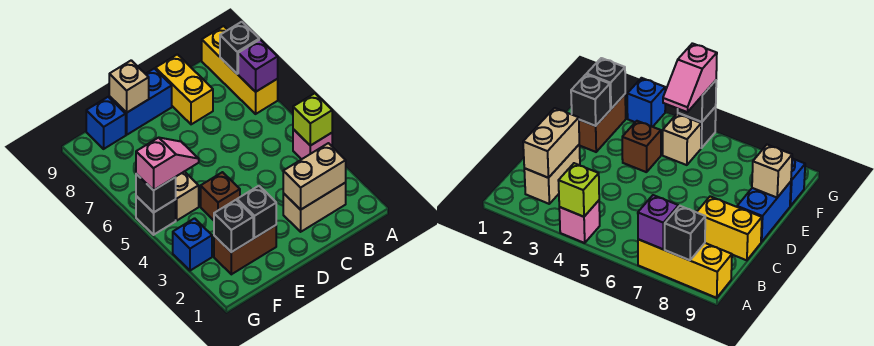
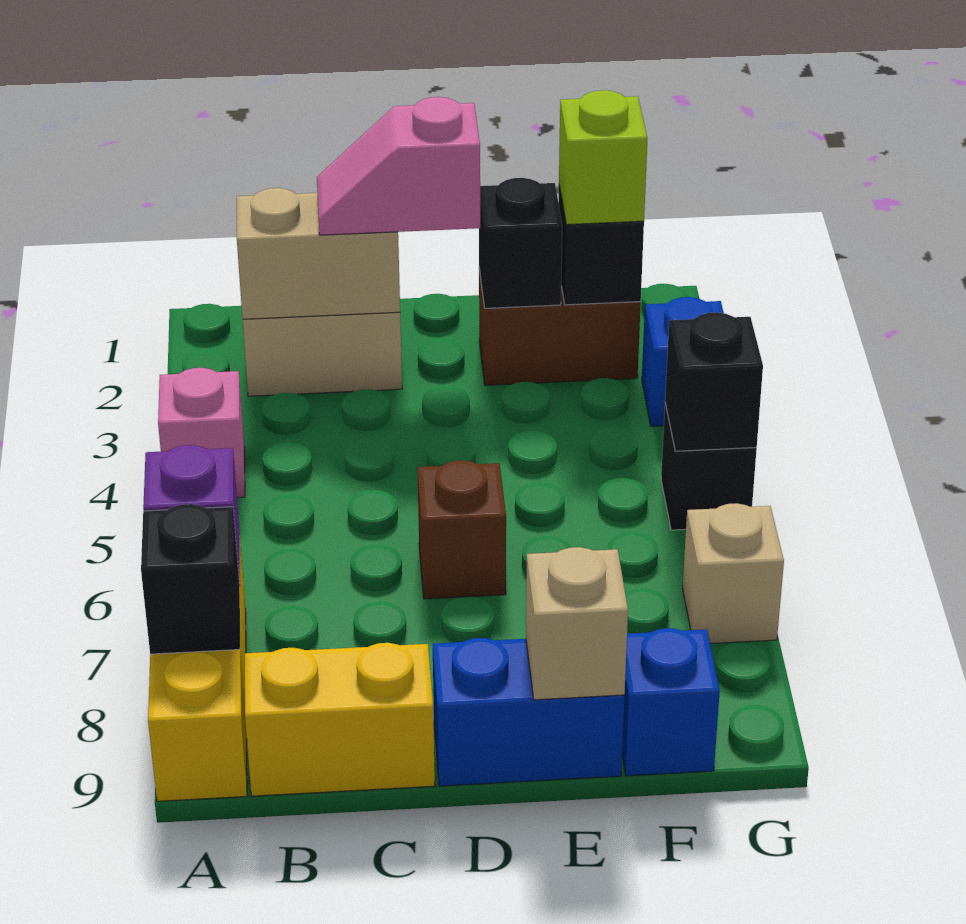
lime 1x1 brick [293,93,332,146] -> lime 1x1 brick moved to [559,90,648,225]
yellow 1x2 brick [156,54,213,124] -> yellow 1x2 brick turned to [245,643,435,796]
brown 1x1 brick [201,172,240,220] -> brown 1x1 brick moved to [417,460,506,599]
tan 1x1 brick [176,171,199,220] -> tan 1x1 brick moved to [683,503,784,644]
pink 1x2 slope [136,138,199,190] -> pink 1x2 slope moved to [317,97,480,235]

